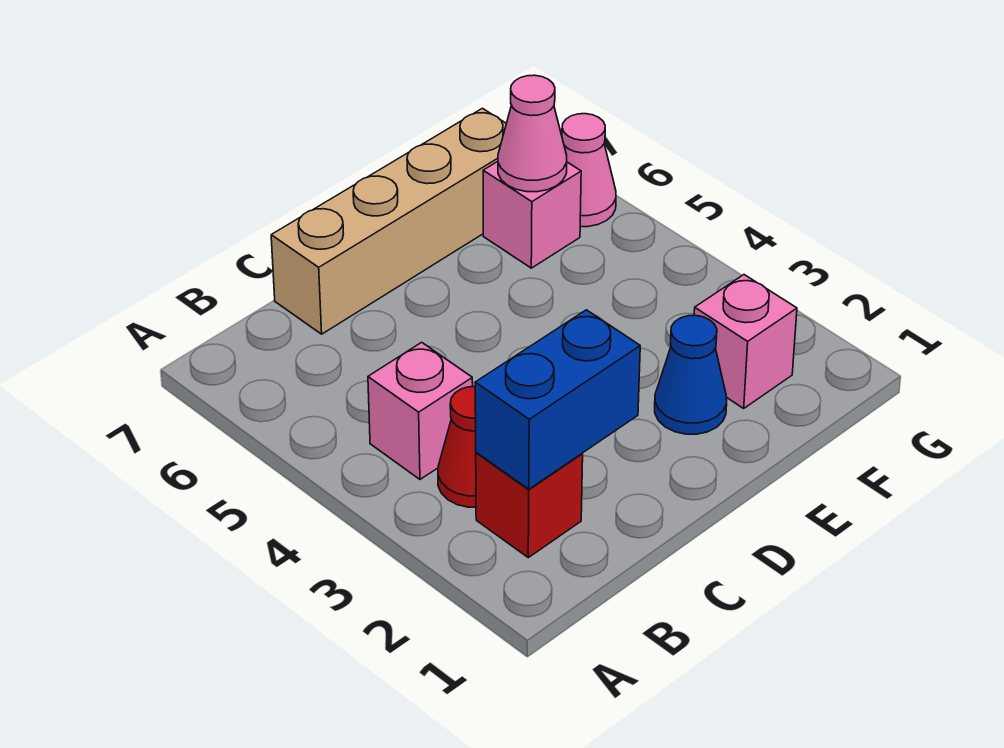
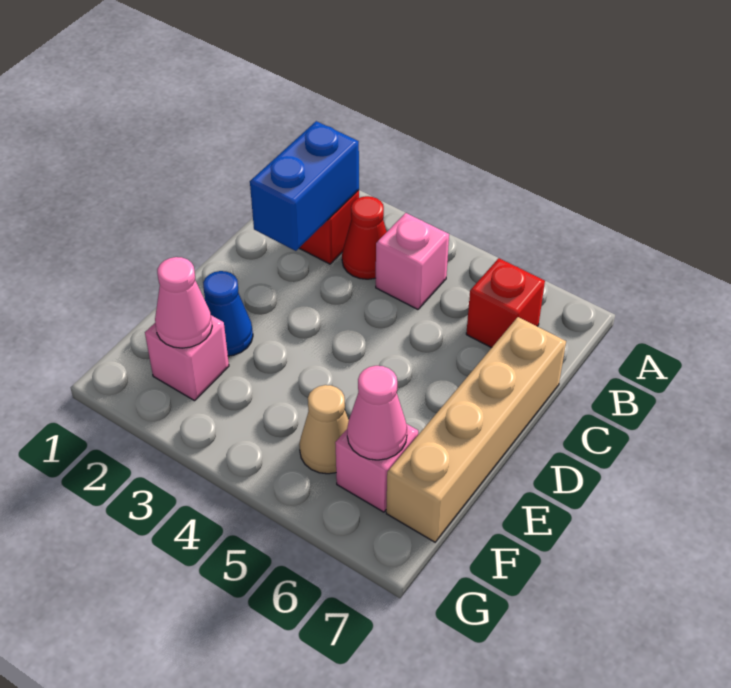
none -> red 1x1 brick [466,258,545,348]
none -> tan 1x1 cone [299,385,349,474]
pink 1x1 cone [562,114,616,227] -> pink 1x1 cone moved to [155,257,212,348]

